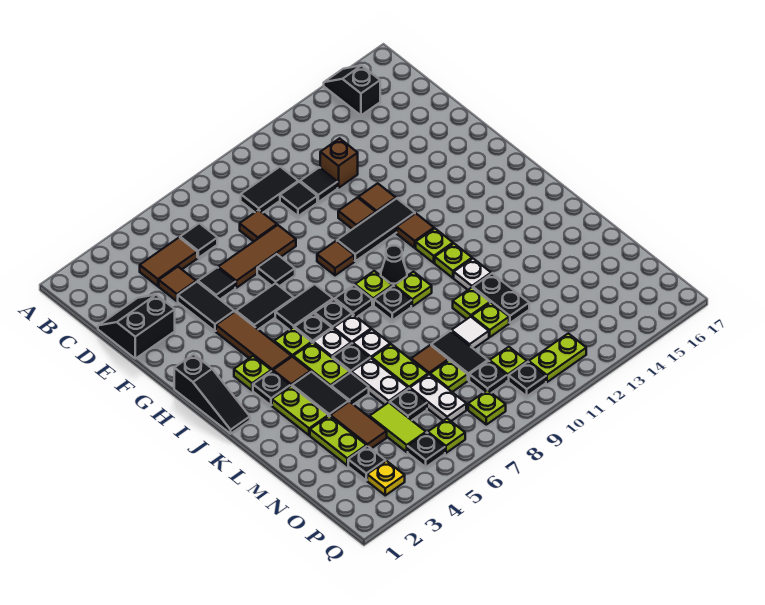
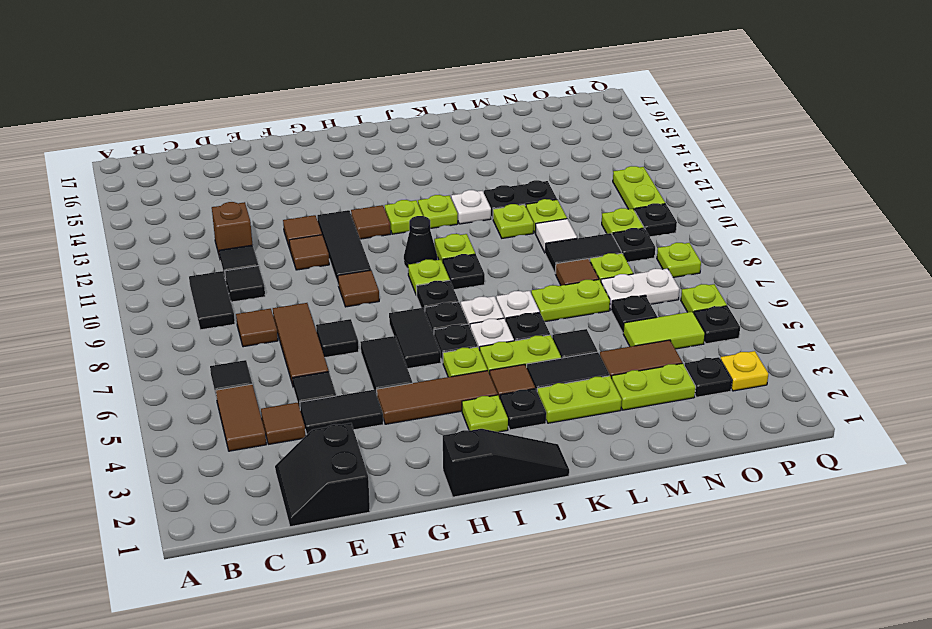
black 1x2 slope [324,66,380,115] -> none
white 1x2 plate [352,358,408,405] -> none

